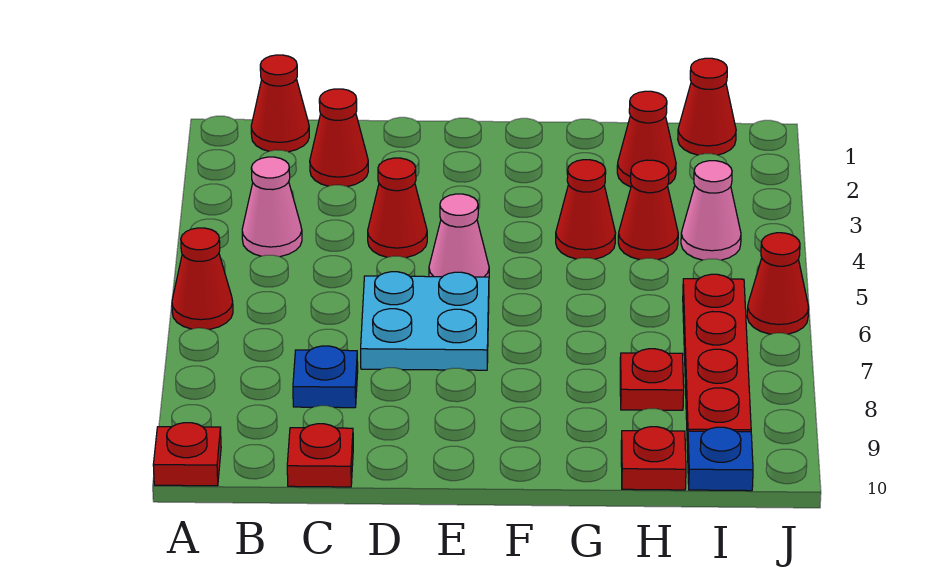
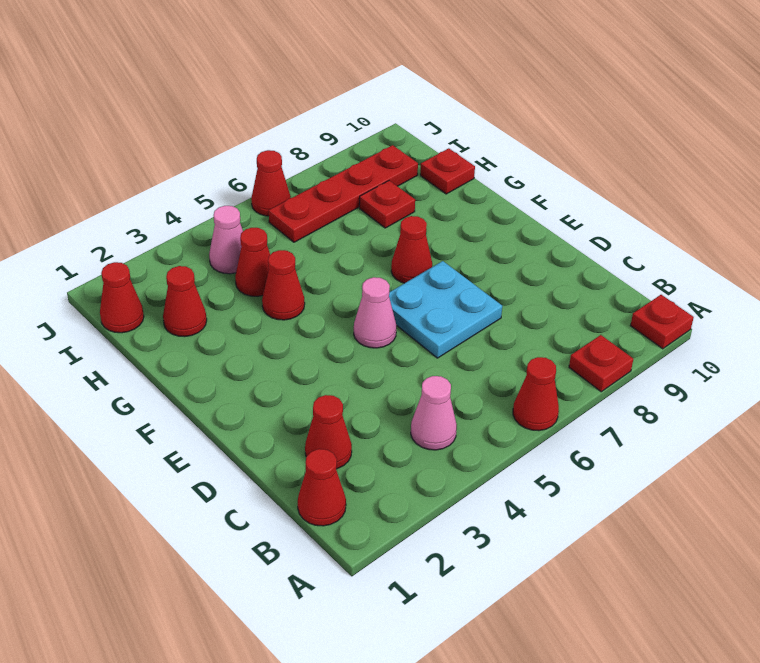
blue 1x1 plate [293,346,358,408] -> none
red 1x1 plate [287,424,353,487] -> red 1x1 plate moved to [569,335,633,392]
red 1x1 cone [368,158,427,258] -> red 1x1 cone moved to [391,216,432,283]
blue 1x1 plate [687,427,753,491] -> none

